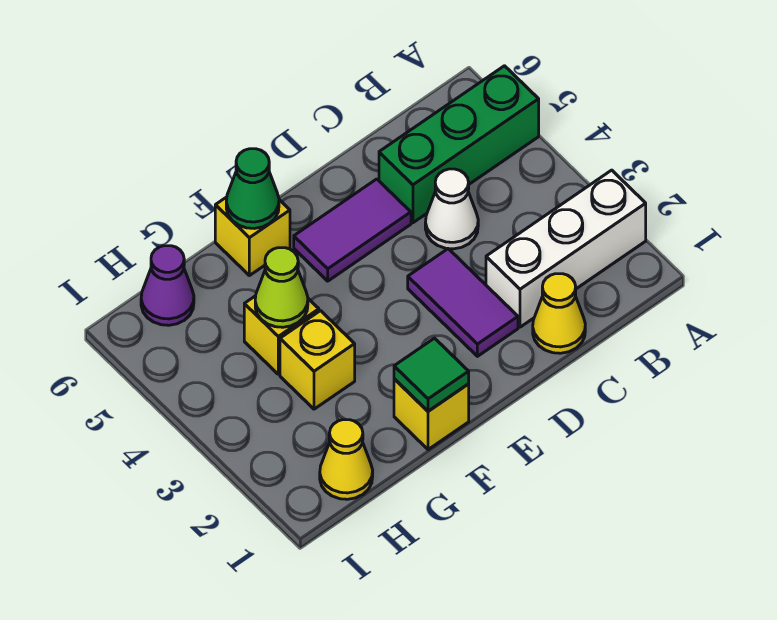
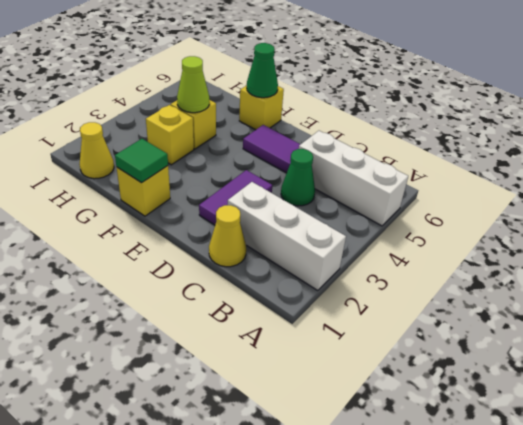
green 1x3 brick [379,66,539,223] -> white 1x3 brick [299,131,408,226]
white 1x1 cone [425,169,478,249] -> green 1x1 cone [281,149,315,206]
purple 1x1 cone [141,246,194,325] -> none

